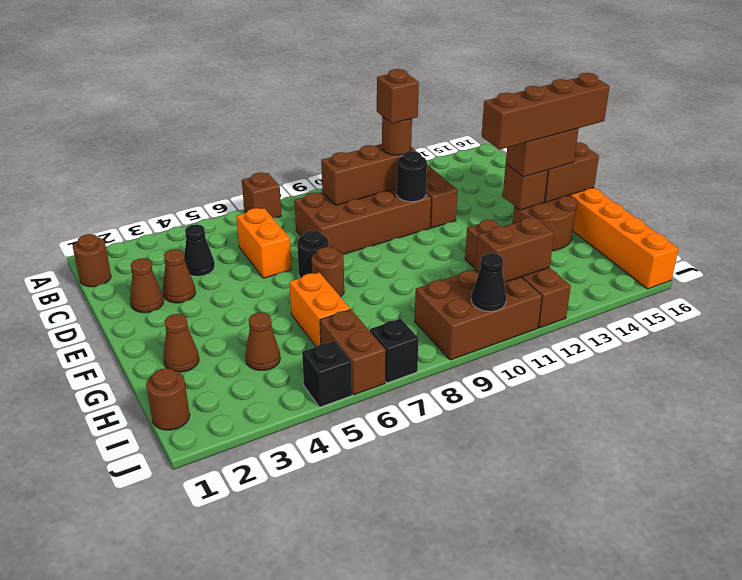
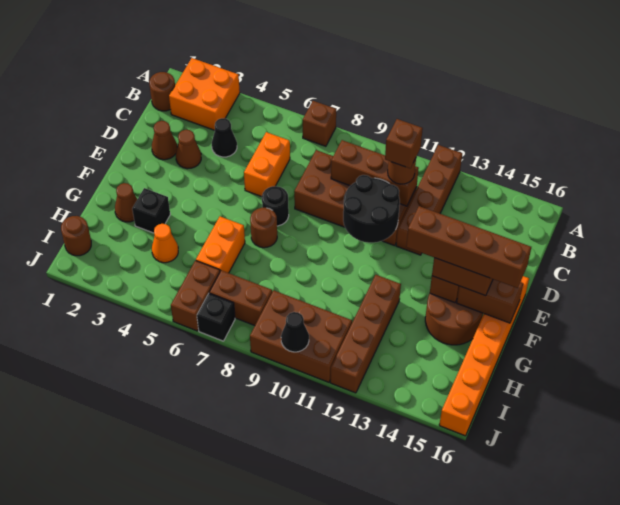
none -> orange 2x2 brick [169,58,240,130]
black 1x1 round brick [397,151,427,202] -> black 2x2 round brick [343,175,400,243]
brown 1x1 cone [245,312,280,370] -> orange 1x1 cone [152,224,178,263]
brown 1x2 brick [475,217,554,282] -> brown 1x2 brick moved to [209,270,272,326]
black 1x1 brick [302,341,352,407] -> black 1x1 brick moved to [132,188,170,233]

